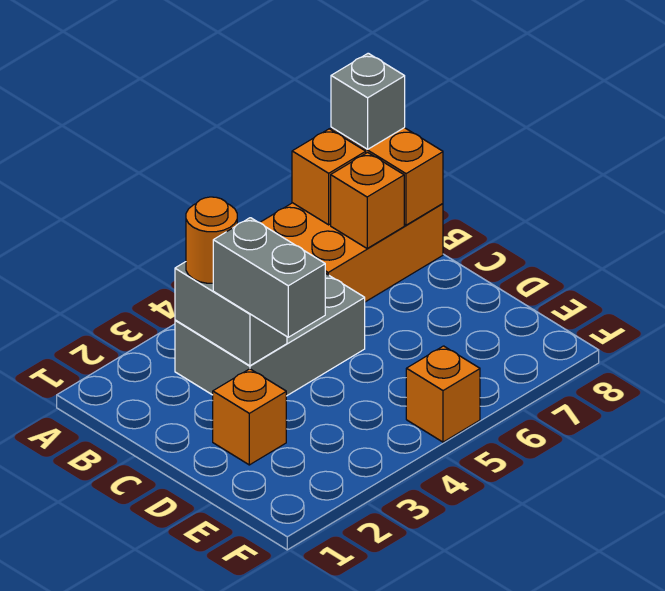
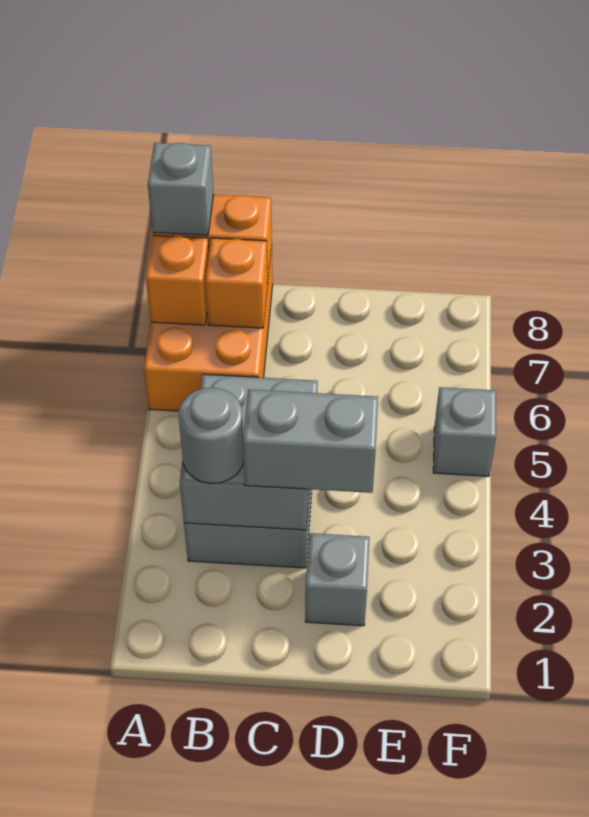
orange 1x1 round brick [186,197,237,283] -> grey 1x1 round brick [179,388,244,484]
orange 1x1 brick [213,369,286,465] -> grey 1x1 brick [305,533,370,626]
orange 1x1 brick [406,346,480,442] -> grey 1x1 brick [433,387,496,476]

